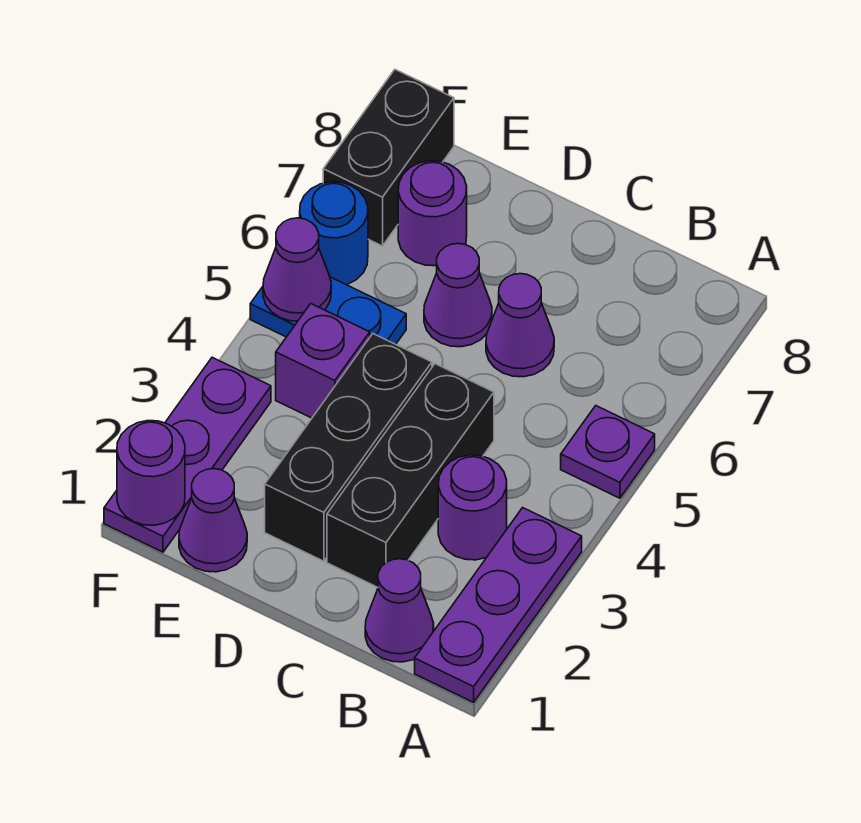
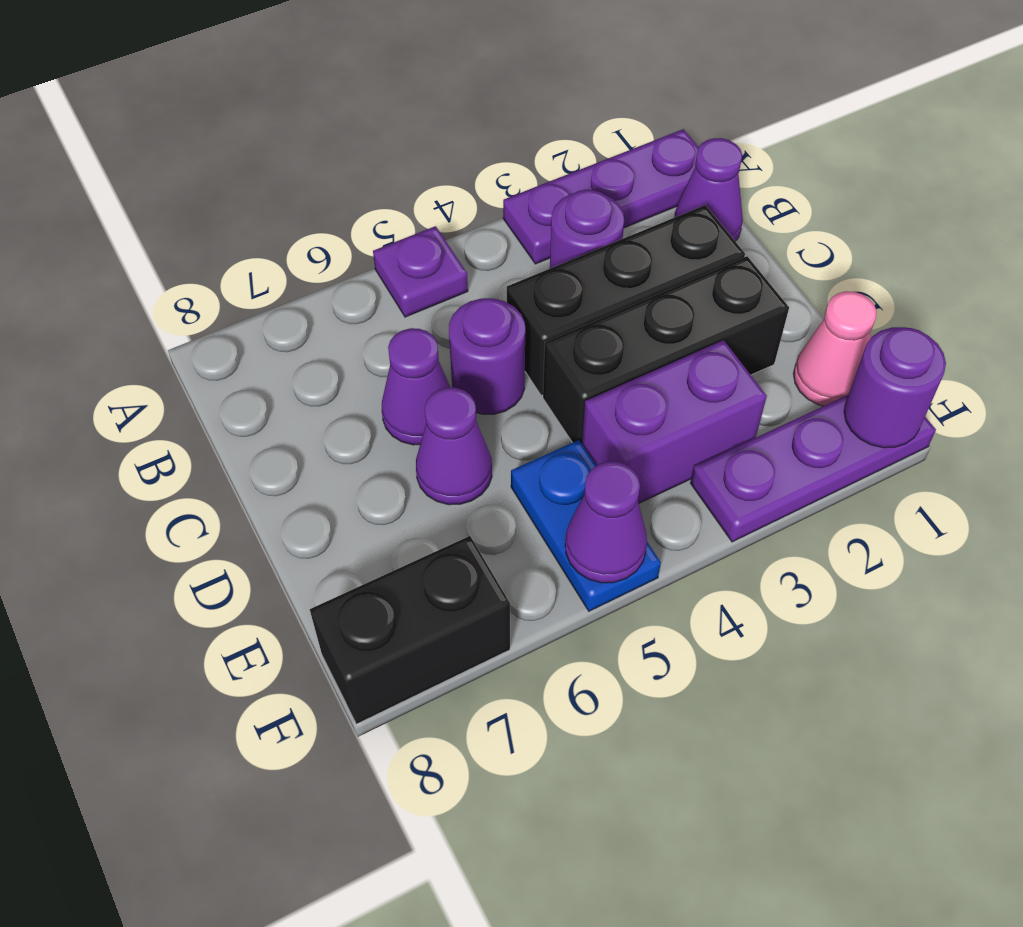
purple 1x1 cone [179,469,247,572] -> pink 1x1 cone [793,291,877,406]
purple 1x1 brick [276,304,370,418] -> purple 1x2 brick [582,340,767,503]
purple 1x1 round brick [398,161,467,266] -> purple 1x1 round brick moved to [449,298,525,414]
blue 1x1 round brick [300,182,368,285] -> none

